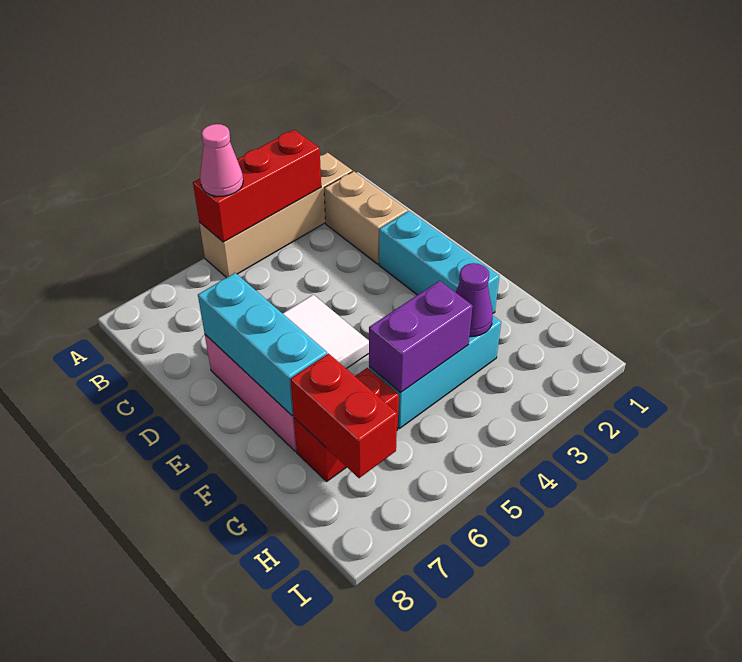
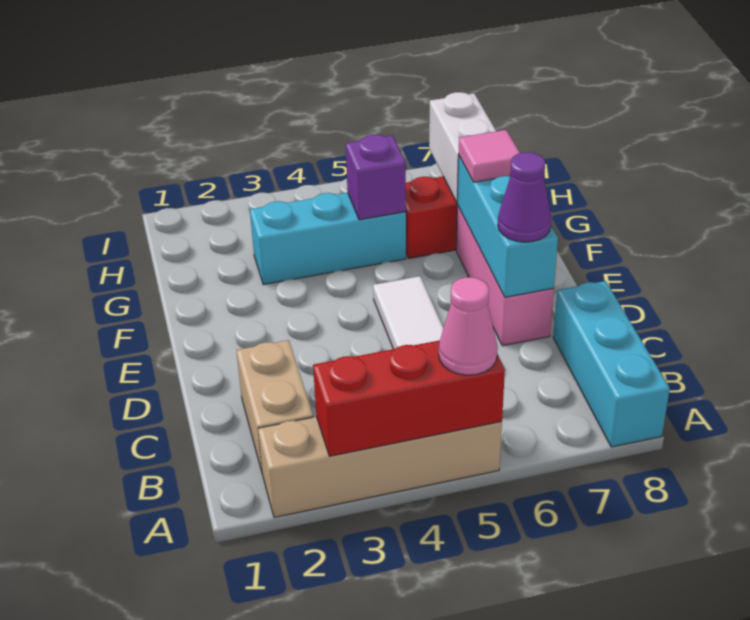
cyan 1x3 brick [379,211,499,313] -> cyan 1x3 brick moved to [553,281,670,447]
none -> pink 1x1 tile [459,130,520,182]
purple 1x1 cone [456,263,493,336] -> purple 1x1 cone moved to [498,152,551,242]
purple 1x2 brick [369,281,473,393] -> purple 1x1 brick [346,135,406,220]
red 1x2 brick [290,354,397,478] -> white 1x2 brick [429,92,496,202]

